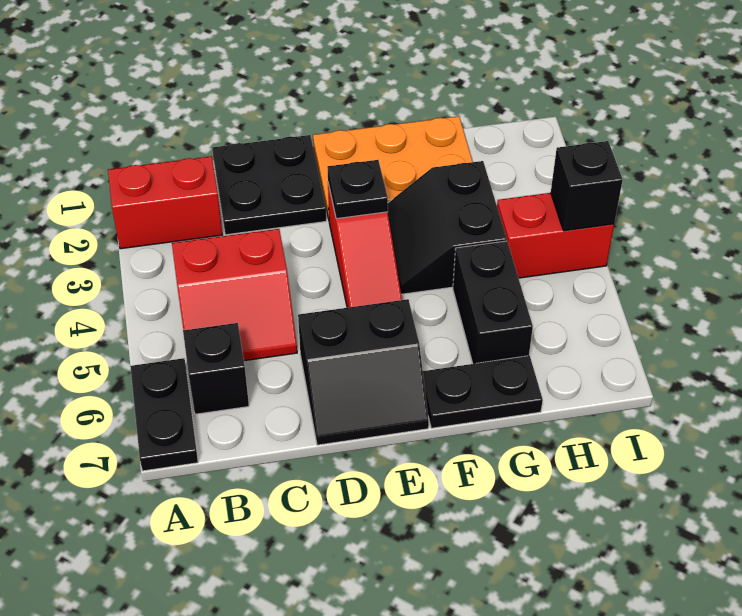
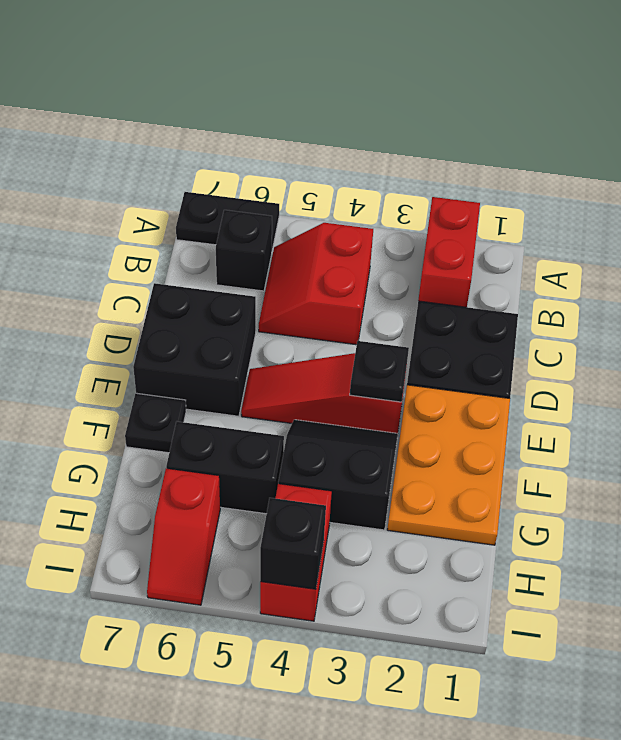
black 2x2 slope [298,299,429,445] -> black 2x2 brick [133,283,256,416]
black 1x2 plate [423,356,543,428] -> black 1x1 plate [125,393,186,453]
none -> red 1x2 slope [147,468,220,605]

